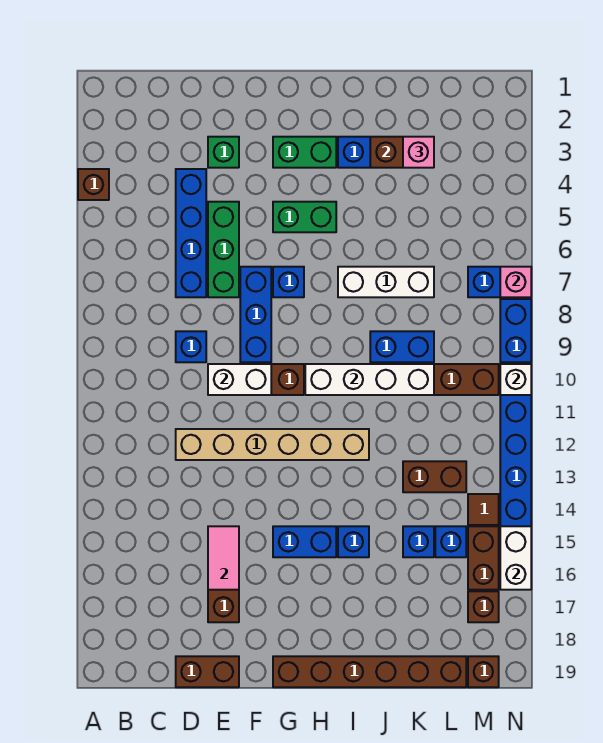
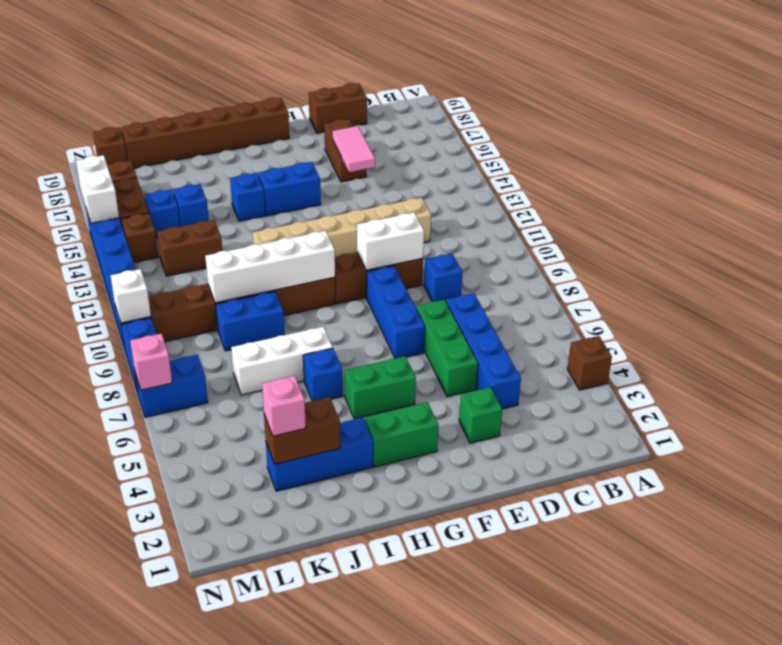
blue 1x1 brick [273,267,304,297] -> blue 1x1 brick moved to [303,348,343,401]
brown 1x1 tile [468,494,499,525] -> brown 1x1 brick [121,213,158,262]

